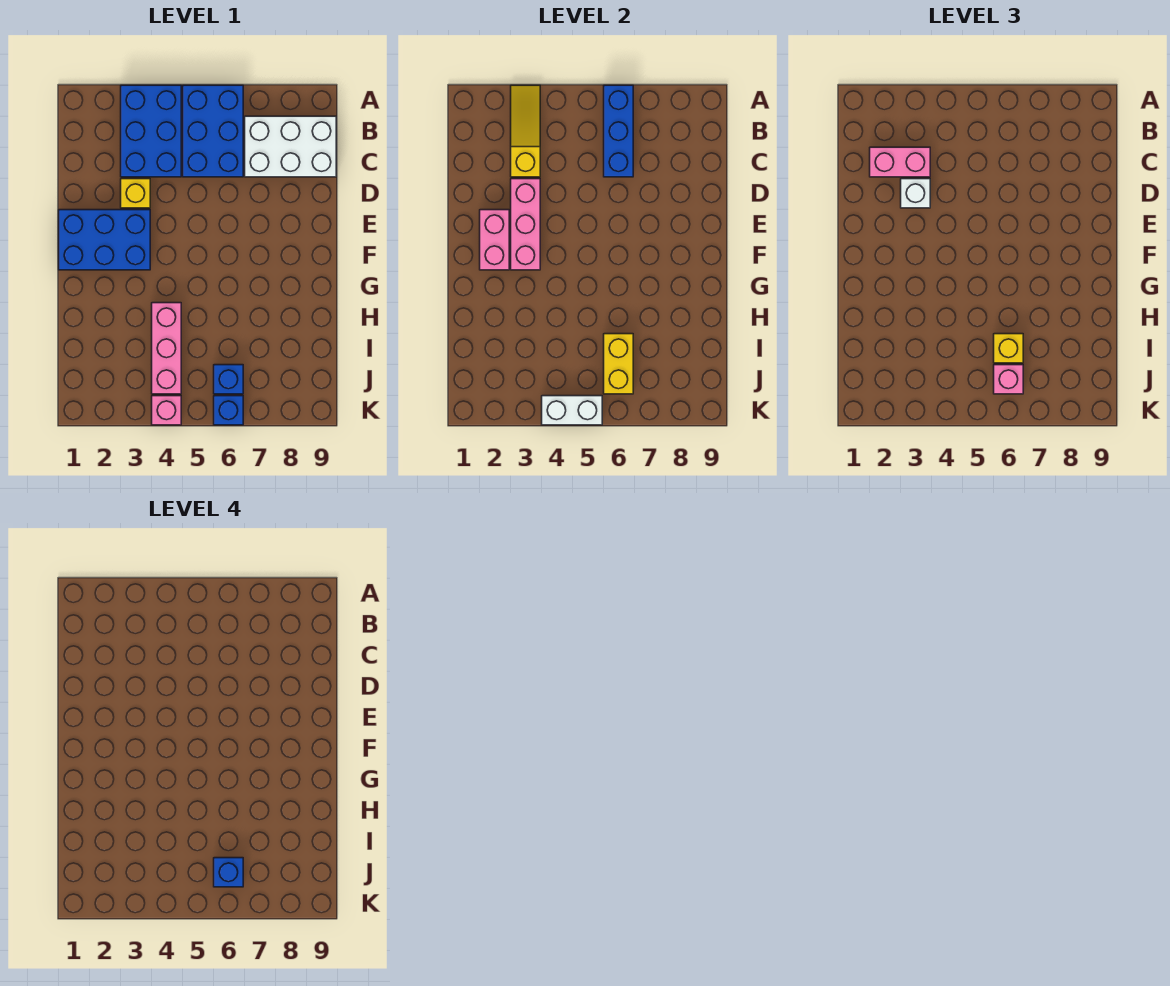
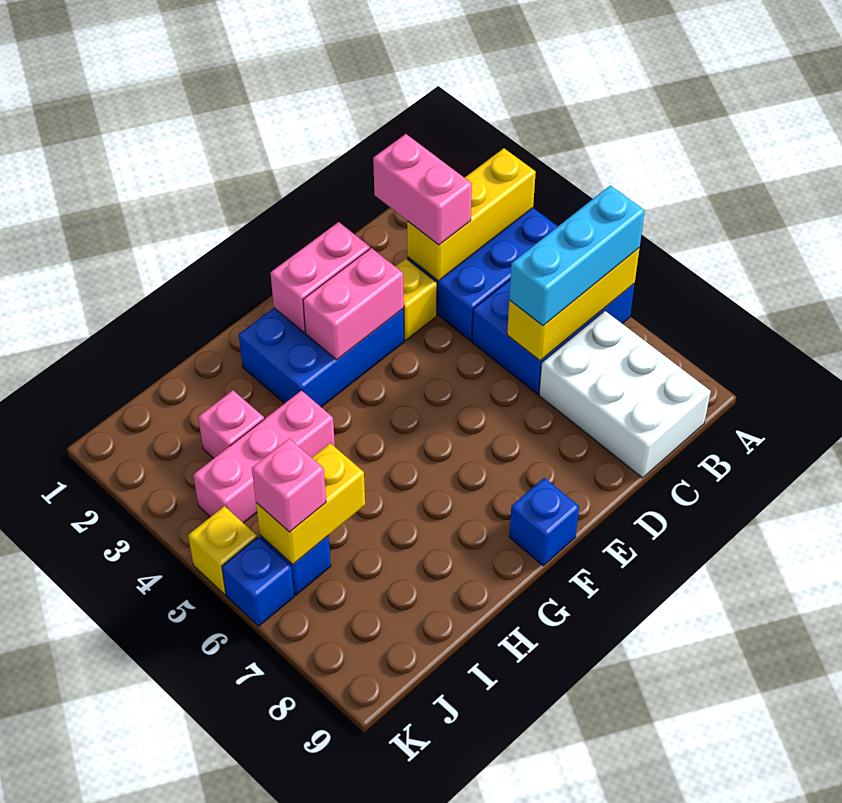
yellow 1x3 slope [511,85,540,177] -> yellow 1x3 brick [407,148,536,281]
blue 1x3 brick [604,85,633,177] -> yellow 1x3 brick [507,248,639,361]
none -> cyan 1x3 brick [509,185,645,326]
pink 1x3 brick [511,179,540,270] -> pink 1x2 brick [303,248,404,360]
white 1x1 brick [901,179,930,208] -> none
blue 2x3 brick [59,210,150,270] -> blue 2x3 brick turned to [239,308,404,407]
yellow 1x1 brick [994,334,1023,363] -> yellow 1x1 brick moved to [188,506,257,595]
blue 1x1 brick [214,858,243,887] -> blue 1x1 brick moved to [509,478,579,566]
pink 1x1 brick [152,396,181,425] -> pink 1x1 brick moved to [198,390,264,458]
white 1x2 brick [542,396,602,425] -> none

